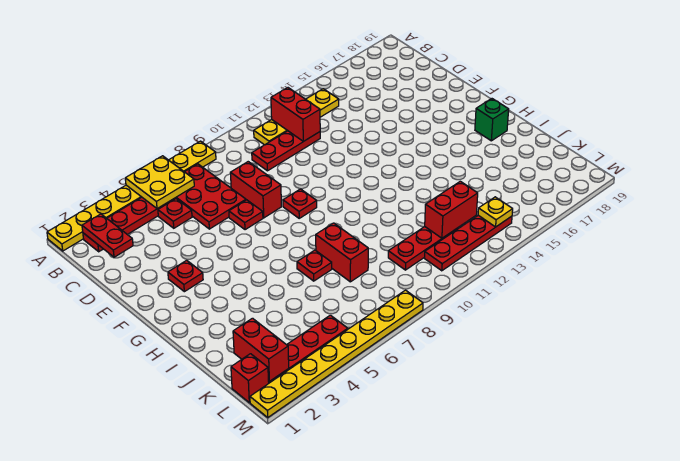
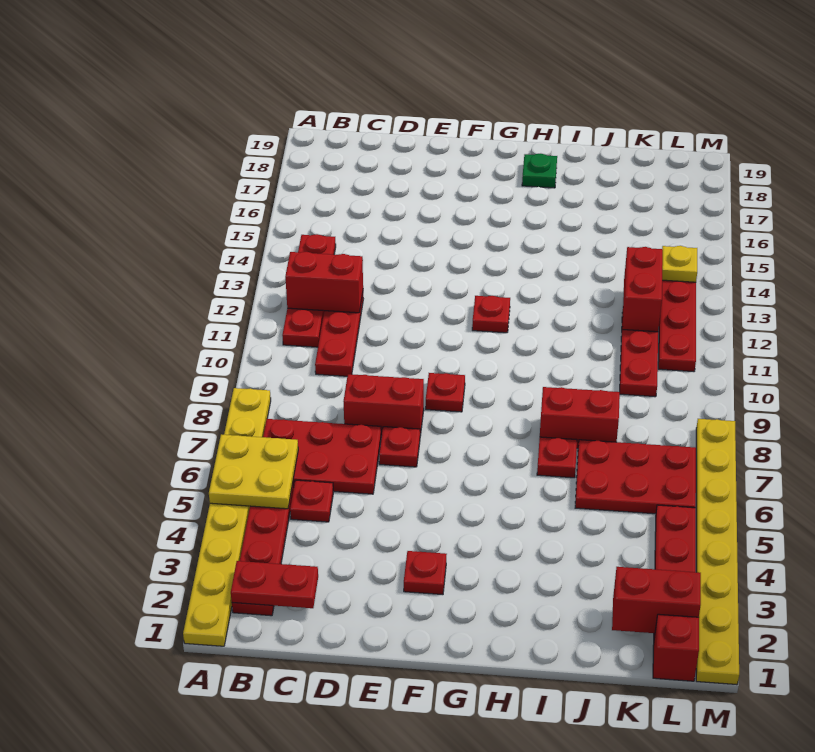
yellow 1x4 plate [254,89,339,145] -> red 1x4 plate [282,234,336,347]
none -> red 1x1 plate [472,296,510,333]
green 1x1 brick [475,99,509,141] -> green 1x1 plate [522,154,557,188]
none -> red 2x3 plate [575,440,696,514]

